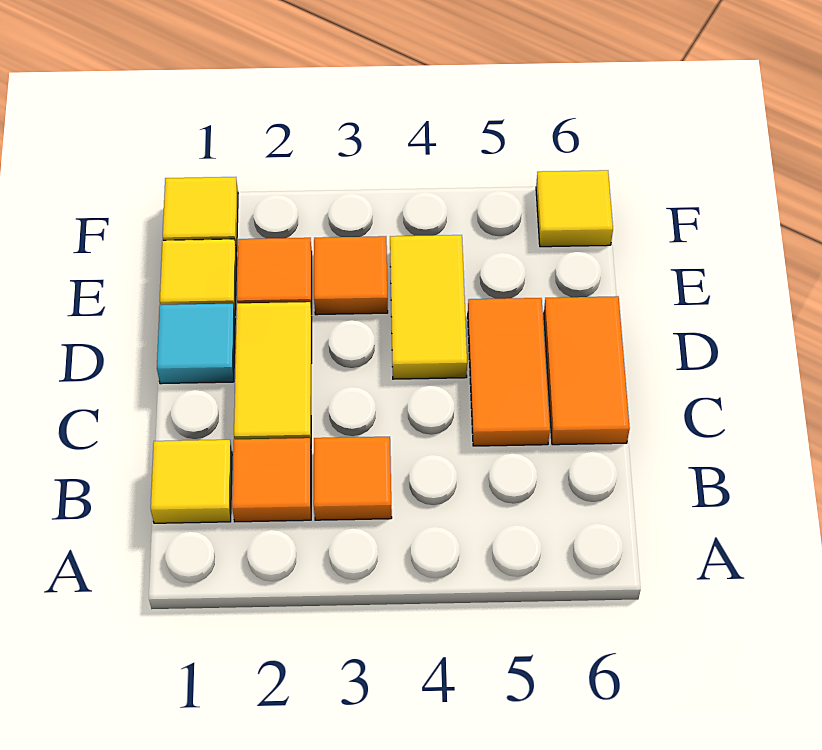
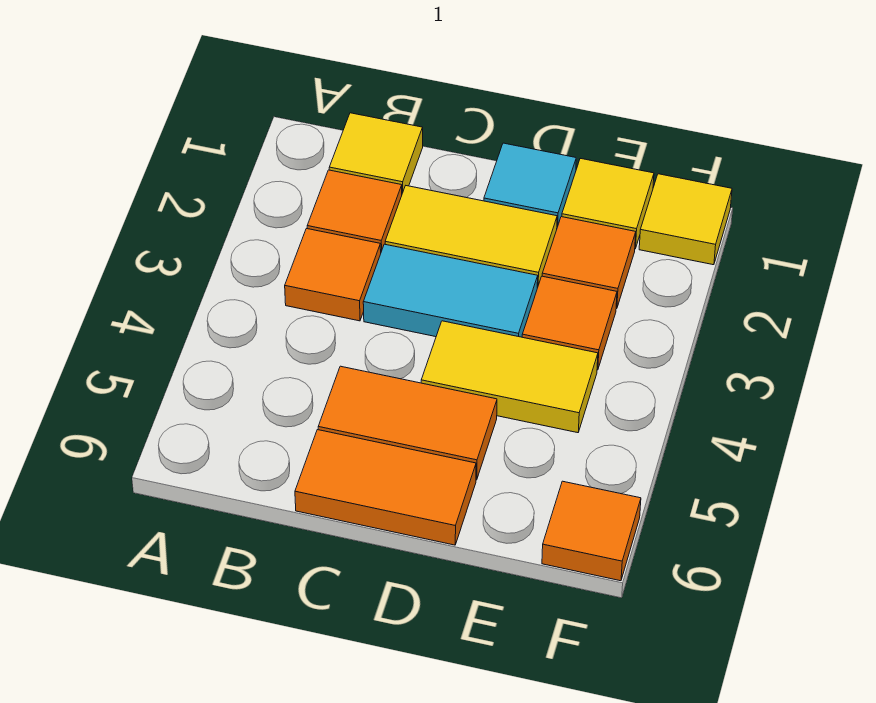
none -> cyan 1x2 tile [363,244,538,337]
yellow 1x1 tile [536,170,613,247] -> orange 1x1 tile [542,481,641,581]

